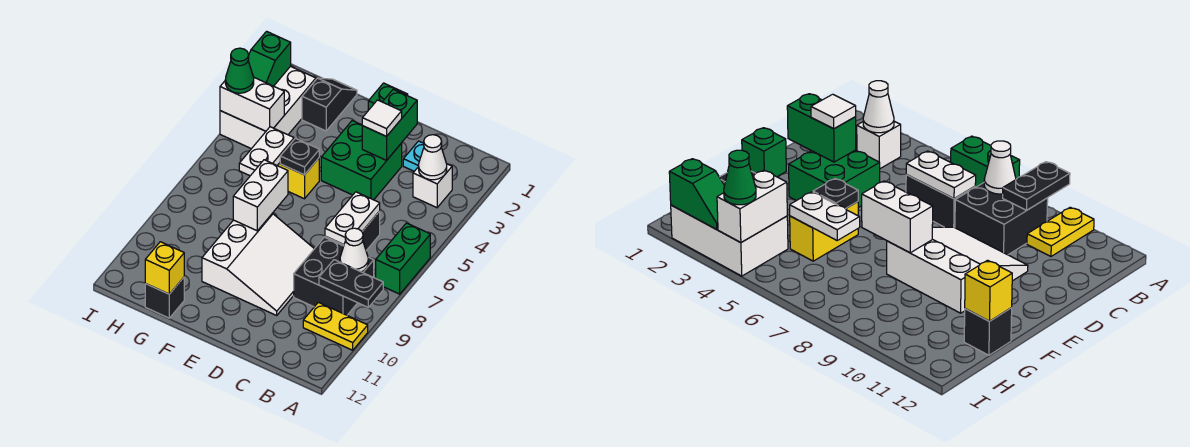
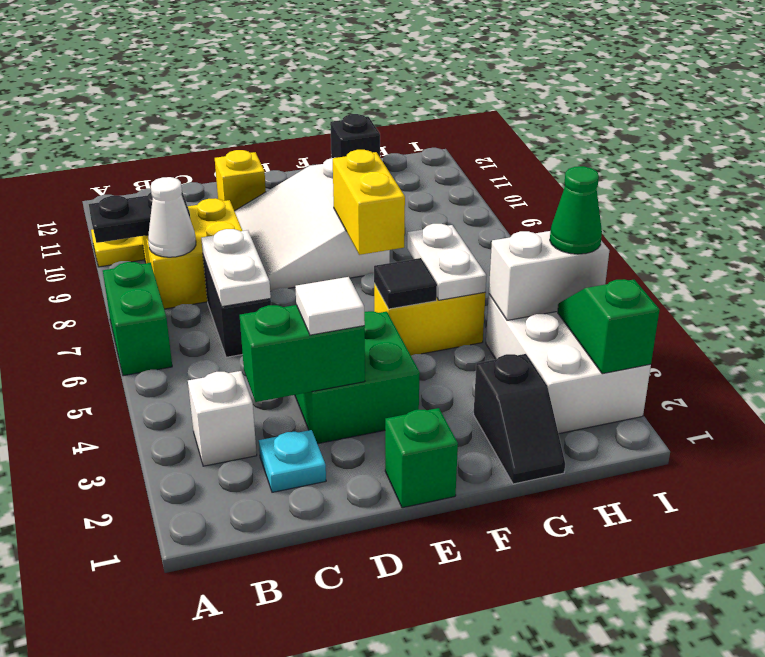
white 1x1 cone [419,135,447,180] -> none
black 2x2 brick [294,237,374,315] -> yellow 2x2 brick [142,198,242,309]
green 1x2 brick [362,89,417,160] -> green 1x2 brick turned to [240,305,365,402]
black 1x1 plate [280,138,319,175] -> black 1x1 tile [374,258,437,309]
white 1x2 brick [233,160,288,231] -> yellow 1x2 brick [333,150,405,255]
yellow 1x1 brick [145,242,184,294] -> yellow 1x1 brick moved to [215,150,266,211]

